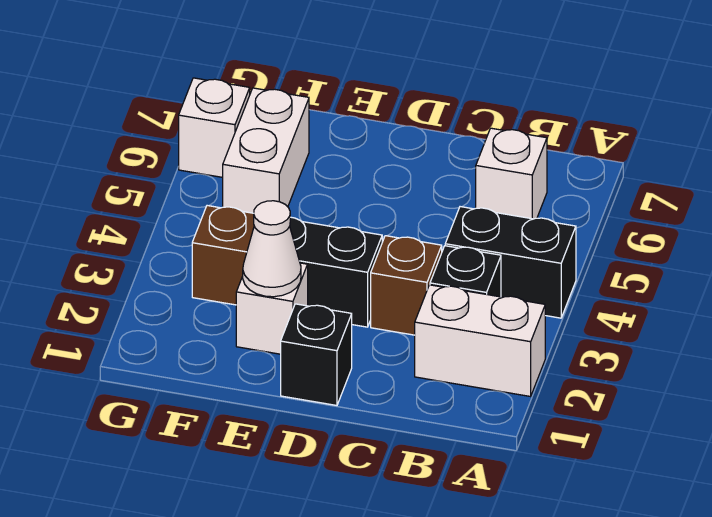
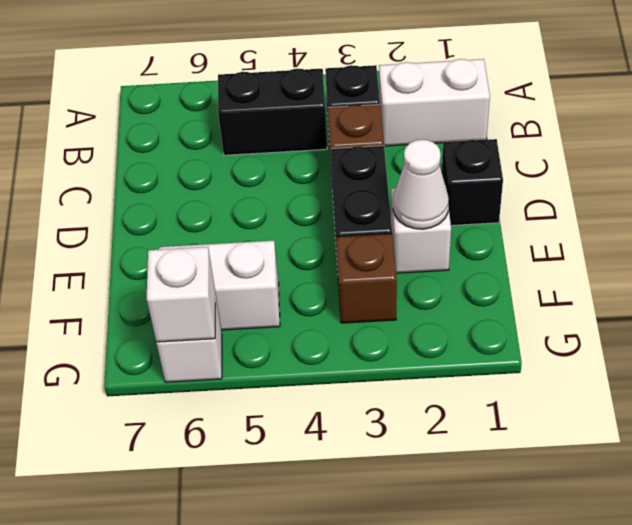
white 1x2 brick [415,285,545,396] -> white 1x2 brick turned to [379,59,490,146]
black 1x2 brick [445,207,576,318] -> black 1x2 brick turned to [218,69,327,155]
white 1x1 brick [476,128,547,219] -> white 1x1 brick moved to [147,247,215,342]

